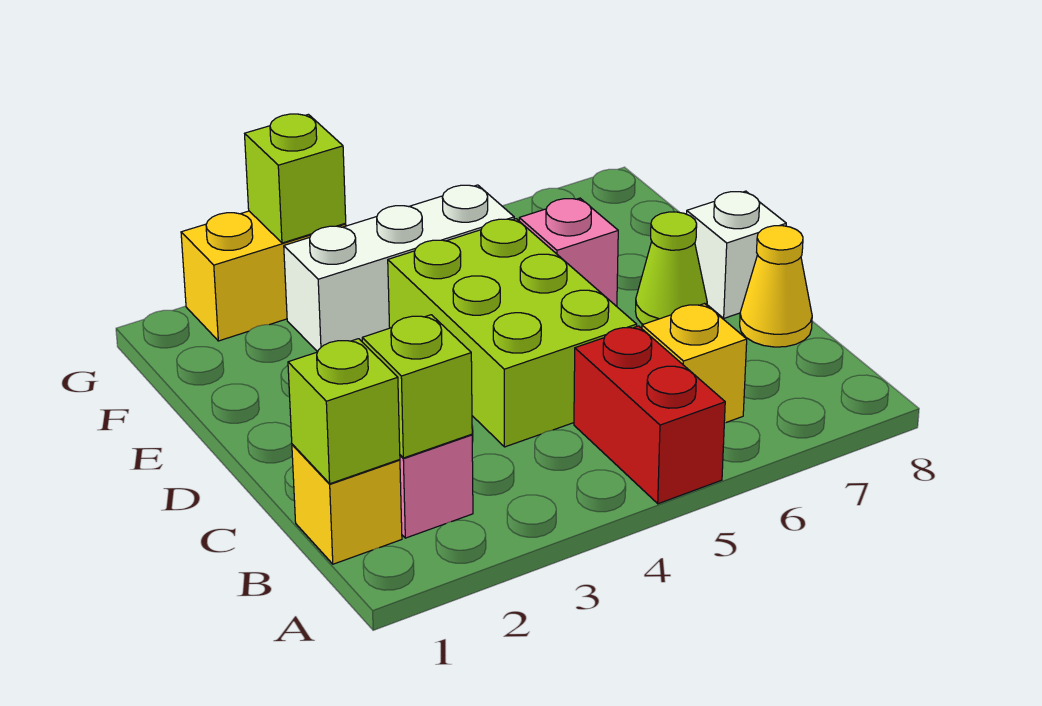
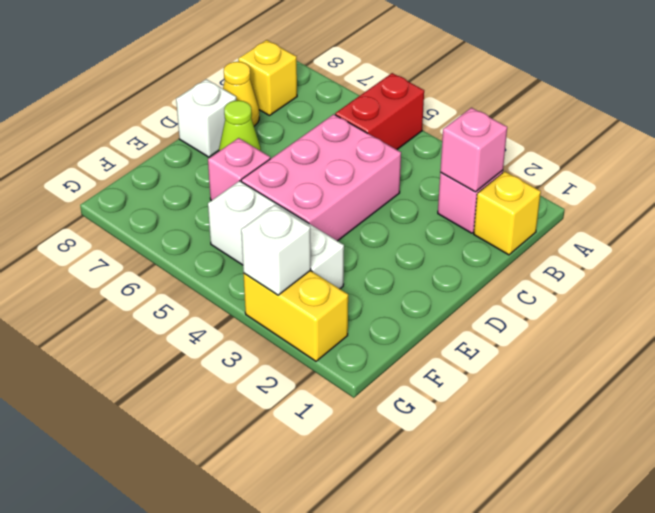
lime 1x1 brick [288,339,400,484] -> none
lime 1x1 brick [362,315,472,458] -> pink 1x1 brick [440,108,507,192]
yellow 1x1 brick [642,304,747,423] -> yellow 1x1 brick moved to [238,40,297,116]
lime 2x3 brick [388,219,637,447] -> pink 2x3 brick [241,114,401,241]
lime 1x1 brick [245,114,346,243] -> white 1x1 brick [241,205,311,295]

